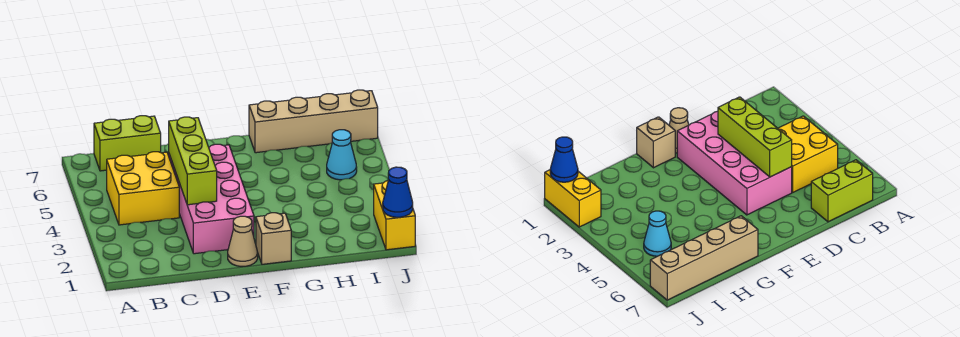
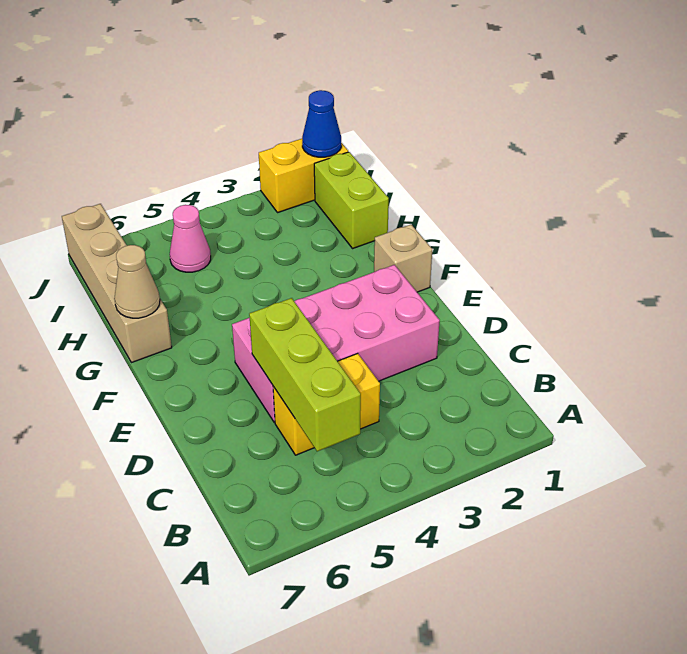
yellow 2x2 brick [107,152,179,225] -> yellow 1x2 brick [273,353,380,455]
lime 1x2 brick [94,116,161,171] -> lime 1x2 brick moved to [314,152,389,248]
lime 1x3 brick [169,117,217,205] -> lime 1x3 brick turned to [249,298,361,451]
tan 1x1 cone [228,216,258,266] -> tan 1x1 cone moved to [114,245,160,318]
cyan 1x1 cone [327,130,357,180] -> pink 1x1 cone [170,205,211,272]

